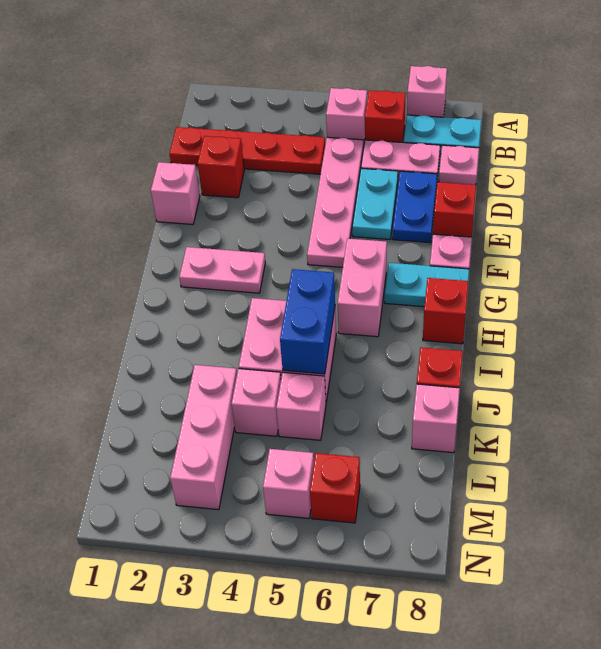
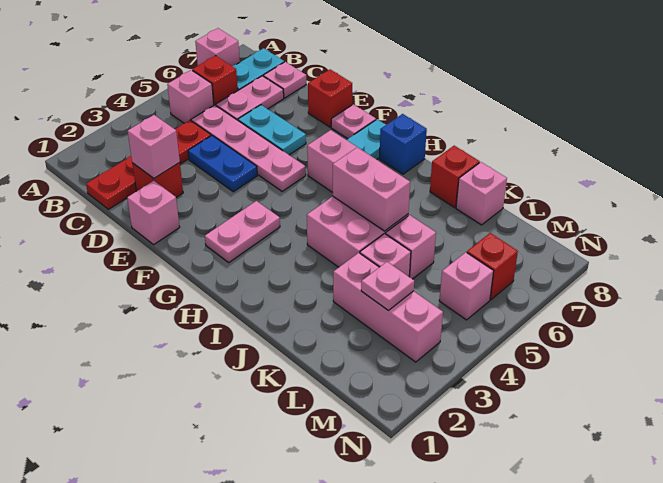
none -> pink 1x1 brick [128,115,180,178]
blue 1x2 plate [392,171,437,243] -> blue 1x2 plate moved to [188,136,257,192]
red 1x1 brick [423,278,468,344] -> blue 1x1 brick [379,114,427,174]
blue 1x2 brick [280,269,335,374] -> pink 1x2 brick [333,147,410,231]
none -> pink 1x1 plate [361,262,414,310]

